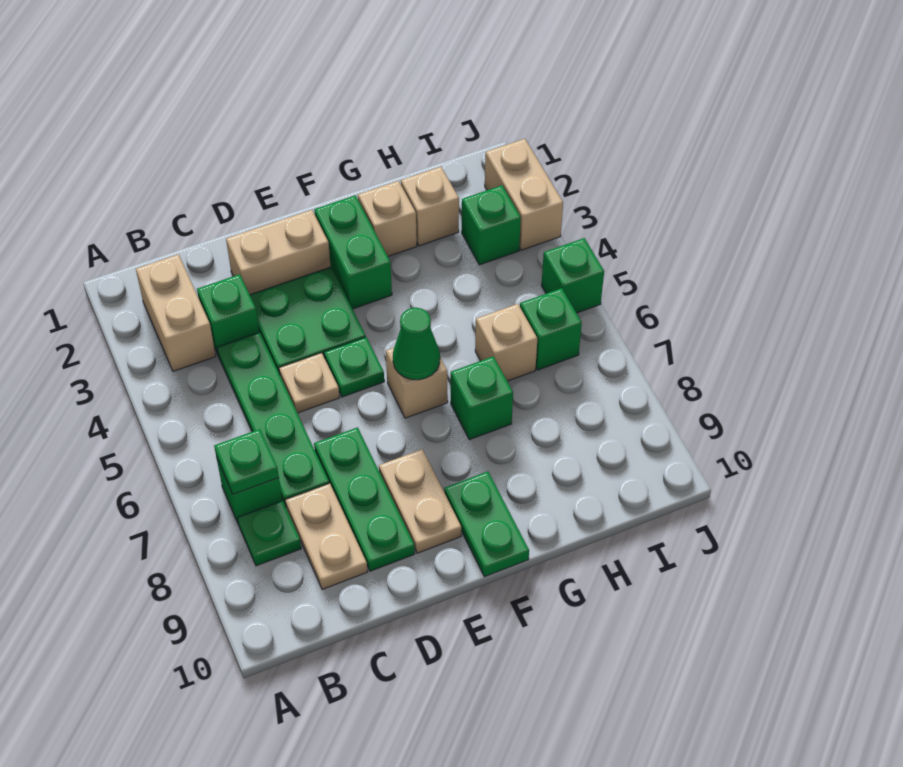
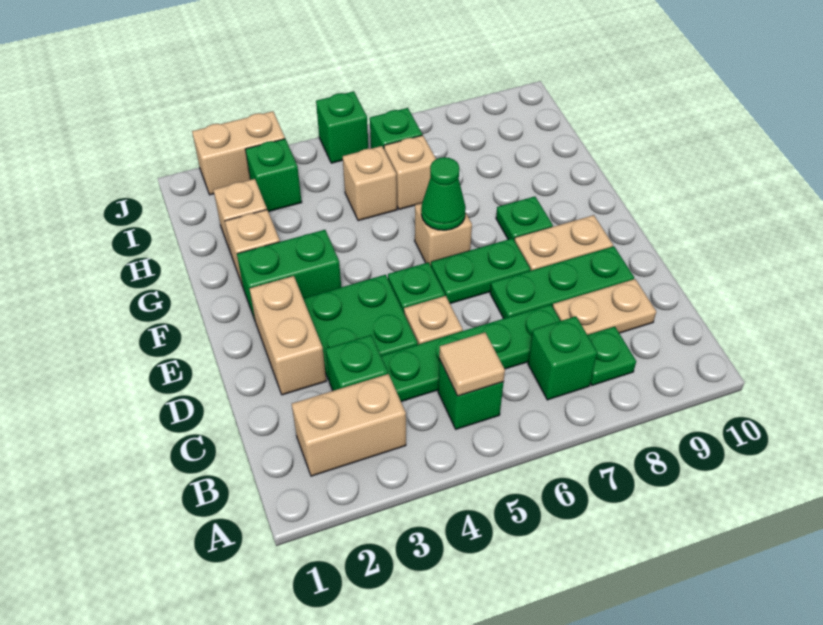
none -> tan 1x1 tile [439,332,505,396]
green 1x1 plate [214,429,279,494] -> green 1x1 plate moved to [496,197,553,241]
green 1x2 plate [444,472,529,577] -> green 1x2 plate moved to [431,238,531,304]
green 1x1 brick [451,356,513,440] -> green 1x1 brick moved to [438,359,504,429]
none -> tan 1x1 brick [343,146,397,221]

